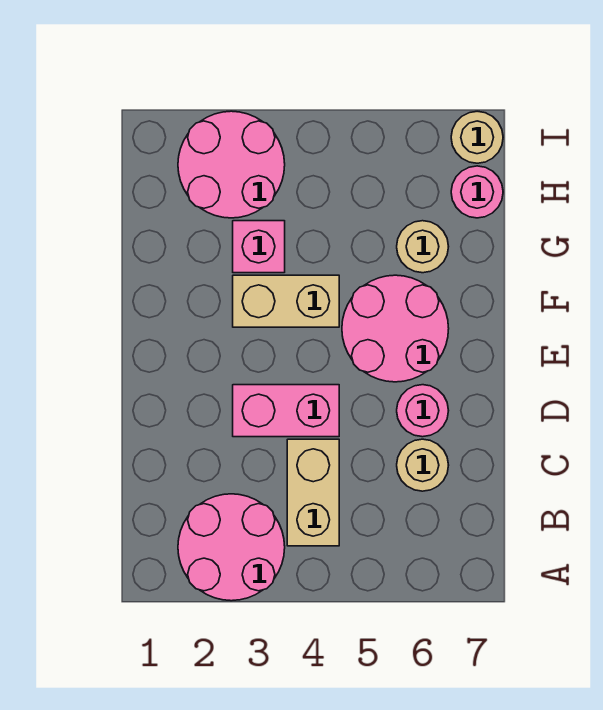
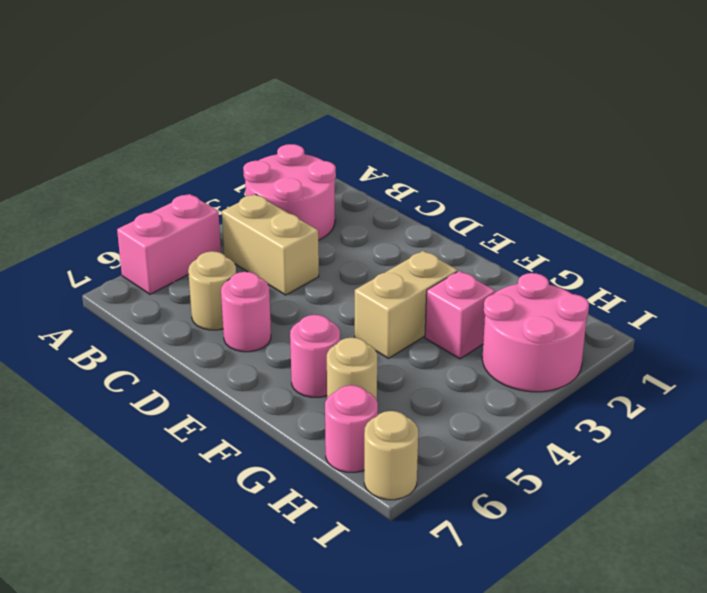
pink 1x2 brick [233,385,339,437] -> pink 1x2 brick moved to [117,194,221,294]
pink 2x2 round brick [342,275,449,382] -> pink 1x1 round brick [290,315,340,397]

